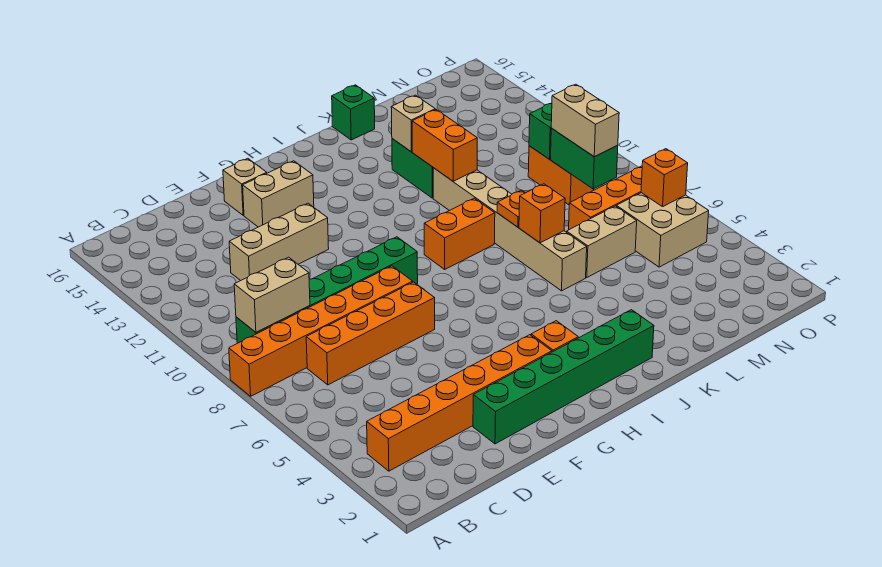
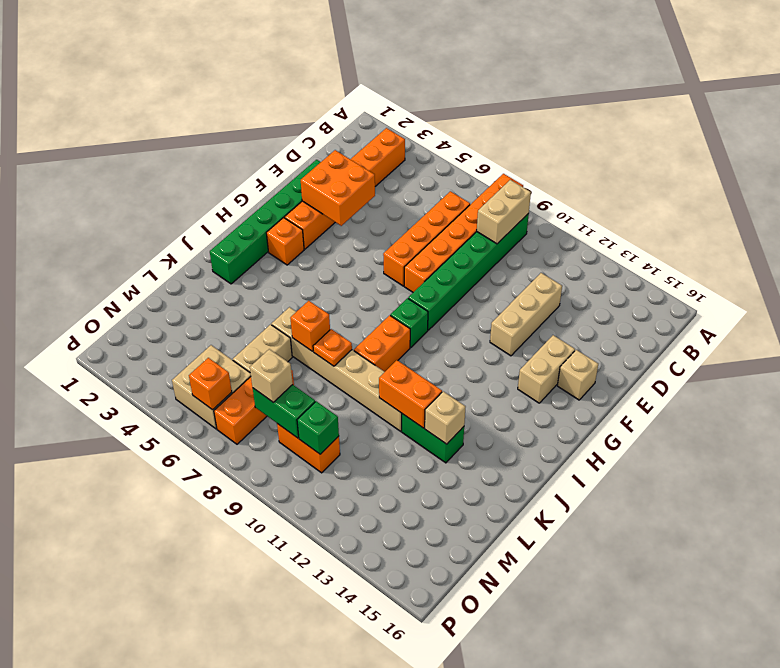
none -> orange 2x2 brick [301,150,375,226]
green 1x1 brick [332,85,375,140] -> green 1x1 brick moved to [390,298,428,347]
tan 1x2 brick [551,84,619,157] -> tan 1x1 brick [250,349,293,403]

